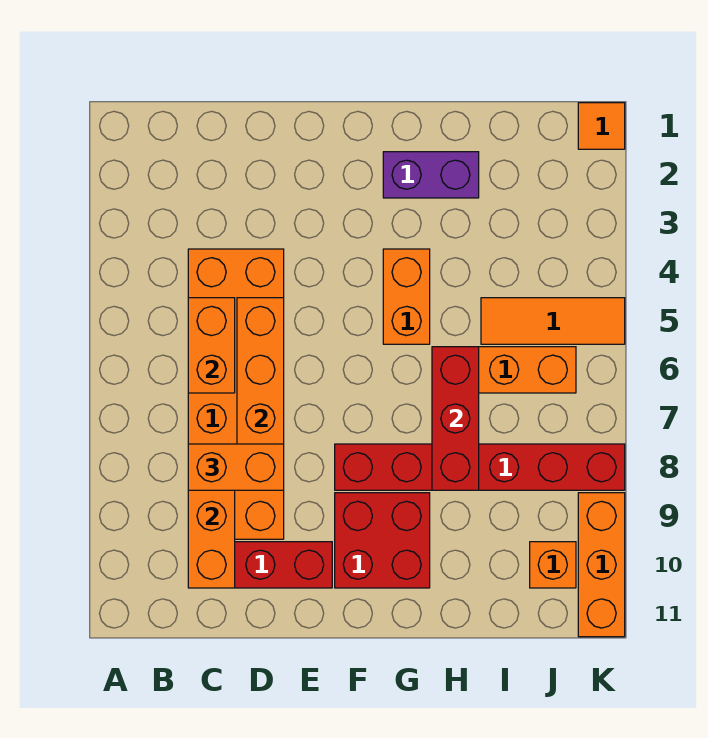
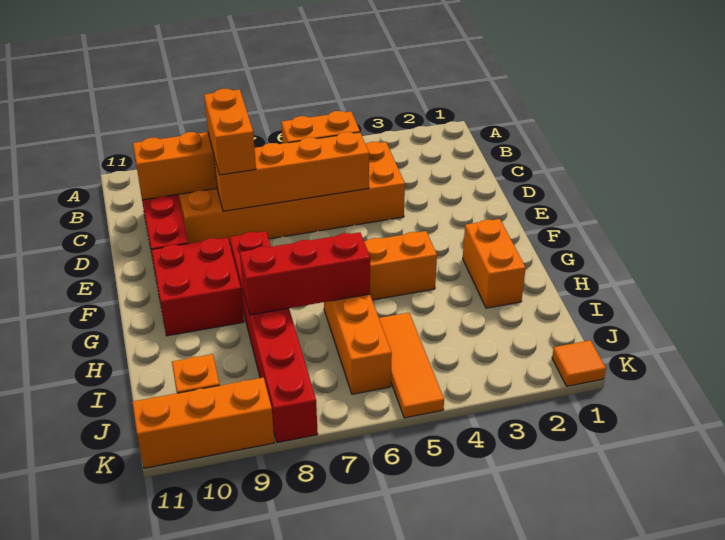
purple 1x2 brick [383,152,479,198] -> orange 1x2 brick [463,219,526,308]

